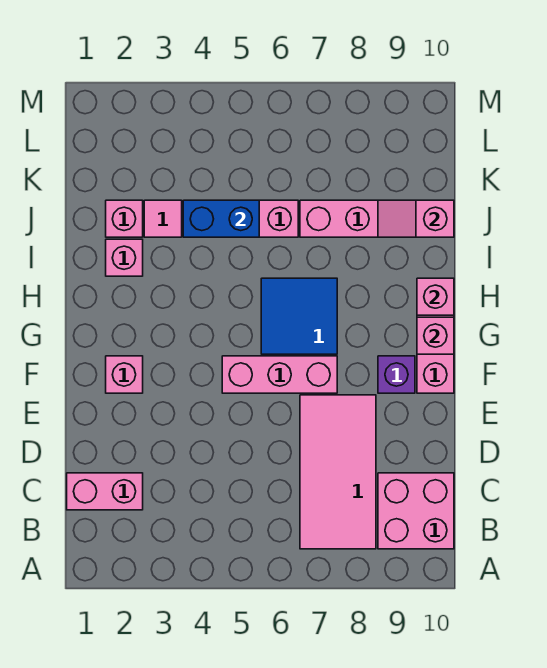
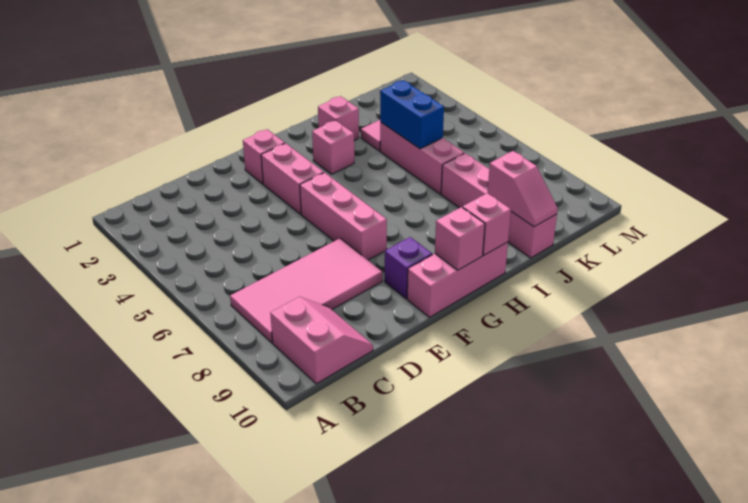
pink 2x2 brick [378,473,454,549] -> pink 2x2 slope [270,297,373,384]
pink 1x2 brick [67,473,143,510] -> pink 1x2 brick moved to [261,143,324,214]
blue 2x2 tile [261,278,337,354] -> none
pink 1x1 brick [106,200,143,237] -> pink 1x1 brick moved to [312,120,354,174]
pink 1x2 slope [378,200,454,237] -> pink 1x2 slope turned to [488,151,558,227]

